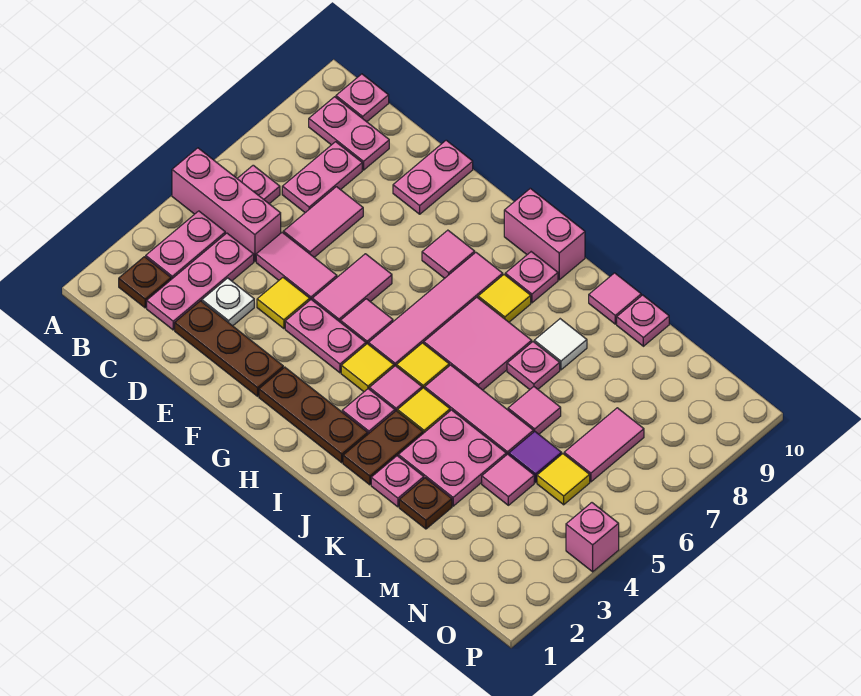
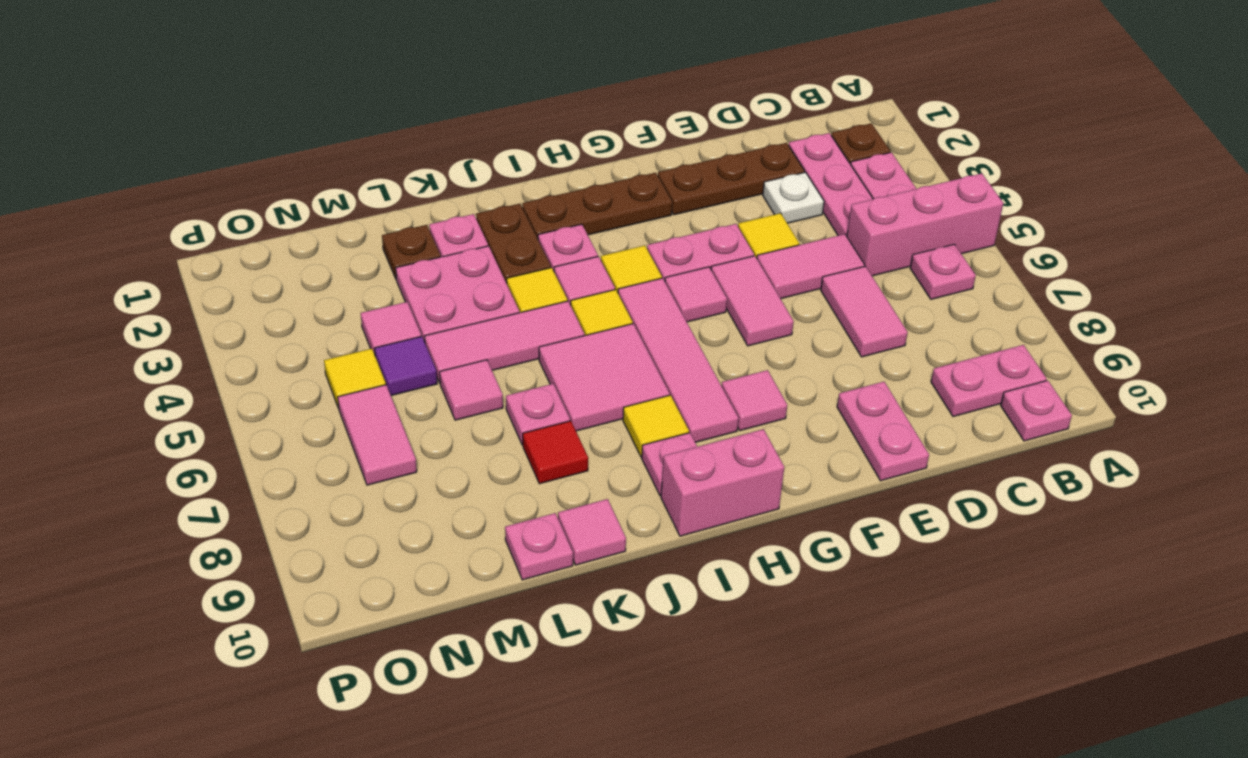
pink 1x2 plate [282,142,362,213] -> none
white 1x1 tile [534,319,587,370] -> red 1x1 tile [523,421,588,484]
pink 1x1 brick [566,503,619,572] -> none

